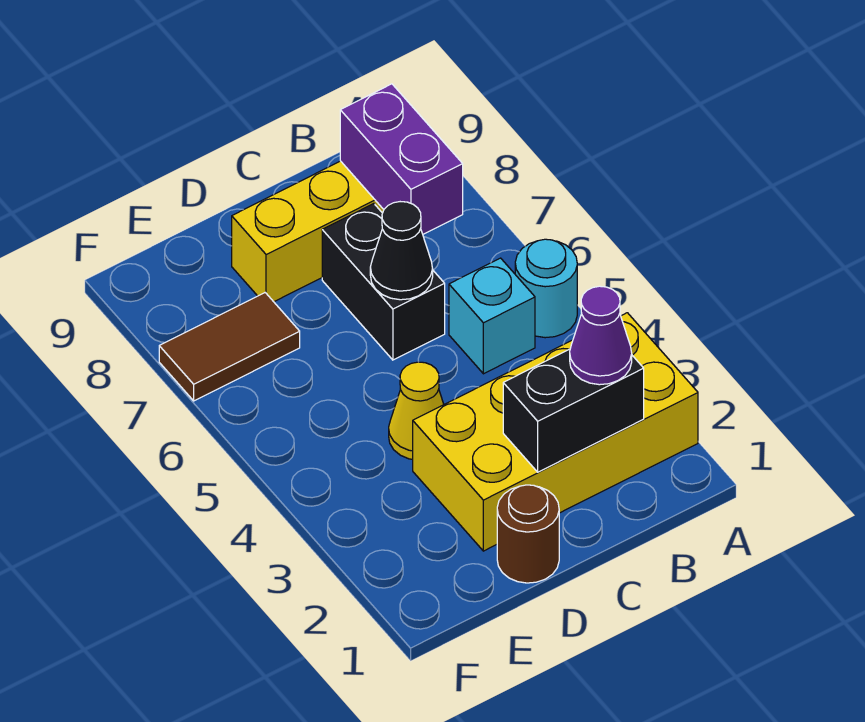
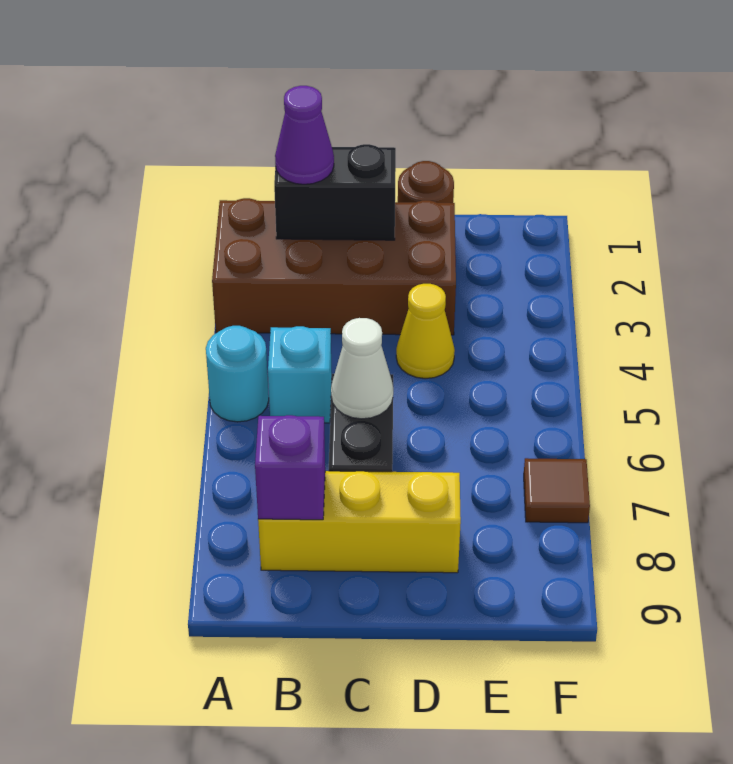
yellow 2x4 brick [413,313,698,551] -> brown 2x4 brick [212,198,456,335]
purple 1x2 brick [340,84,463,234] -> purple 1x1 brick [255,415,325,520]
black 1x1 cone [370,202,433,300] -> white 1x1 cone [331,318,393,419]
brown 1x2 tile [159,293,300,401] -> brown 1x1 tile [524,458,590,523]

